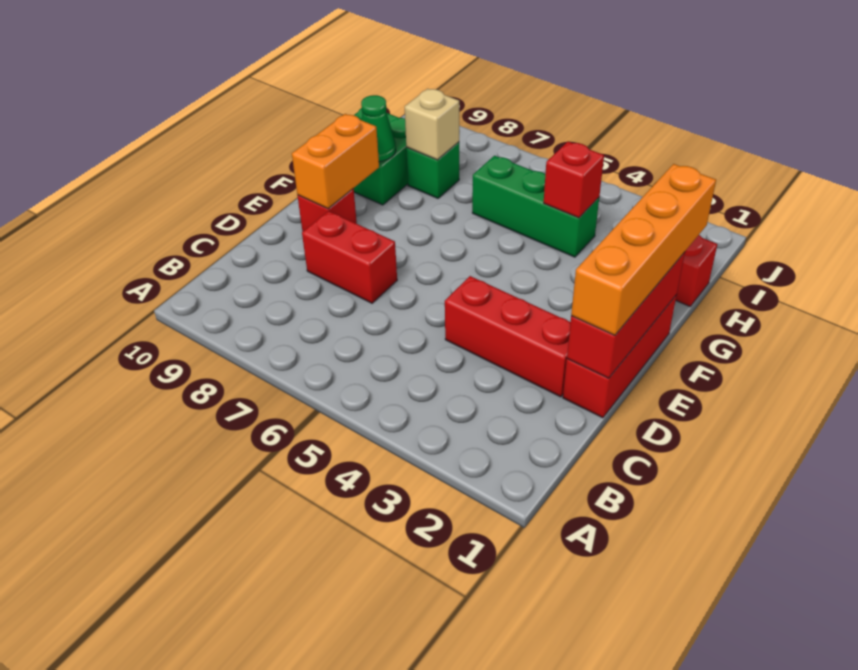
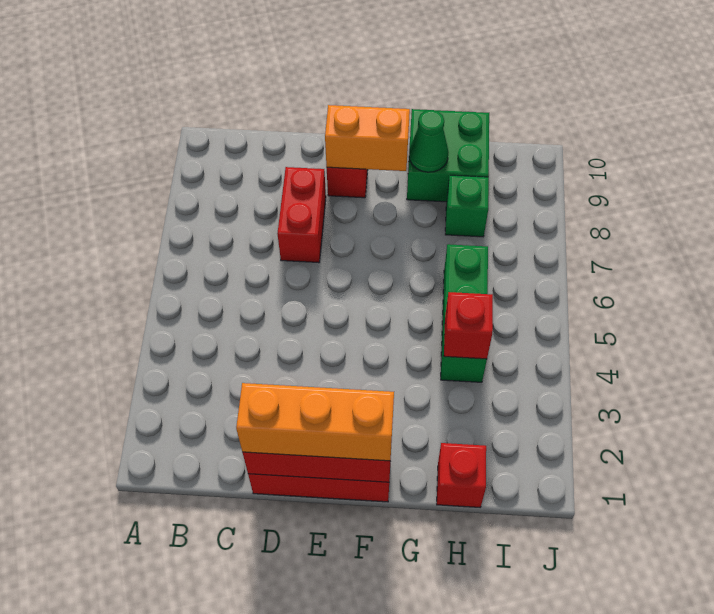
orange 1x4 brick [571,164,716,335] -> orange 1x3 brick [236,383,394,461]
red 1x3 brick [445,276,570,397] -> none
tan 1x1 brick [405,89,459,160] -> none

